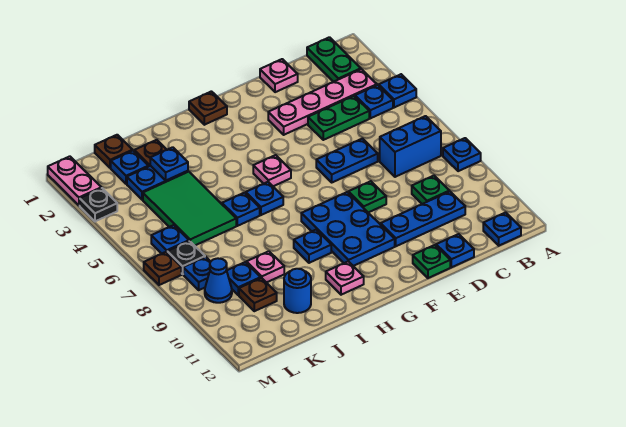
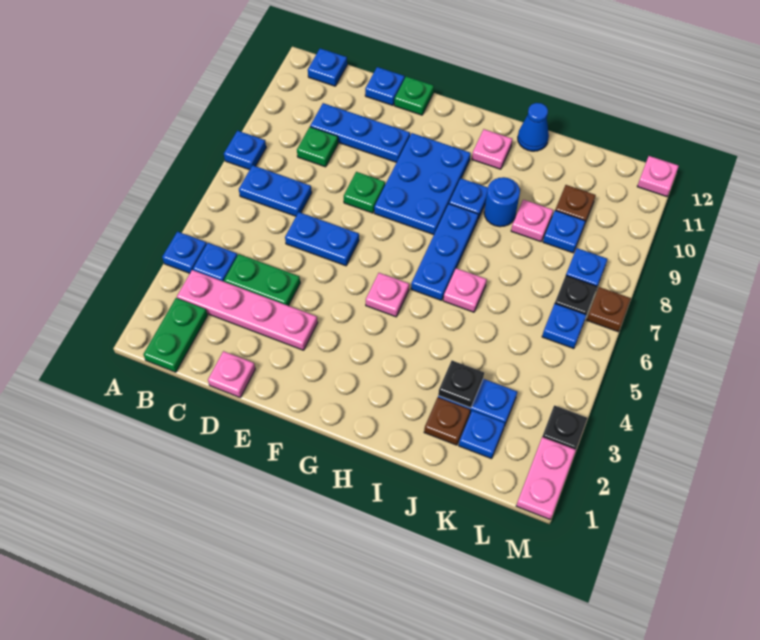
blue 1x2 brick [380,116,441,177] -> blue 1x2 plate [239,165,312,216]
brown 1x1 plate [189,91,227,125] -> none
blue 1x1 plate [246,182,283,215] -> blue 1x3 plate [411,204,478,300]
blue 1x1 plate [222,193,260,226] -> pink 1x1 plate [443,268,487,312]
blue 1x1 plate [150,147,188,180] -> black 1x1 plate [438,361,484,408]
green 2x3 tile [143,172,236,246] -> none
blue 1x1 round brick [284,269,311,313] -> blue 1x1 round brick moved to [484,177,520,227]
brown 1x1 plate [95,135,132,168] -> none
blue 1x1 cone [205,258,232,303] -> blue 1x1 cone moved to [518,103,549,151]
none -> pink 1x1 plate [637,156,679,197]

